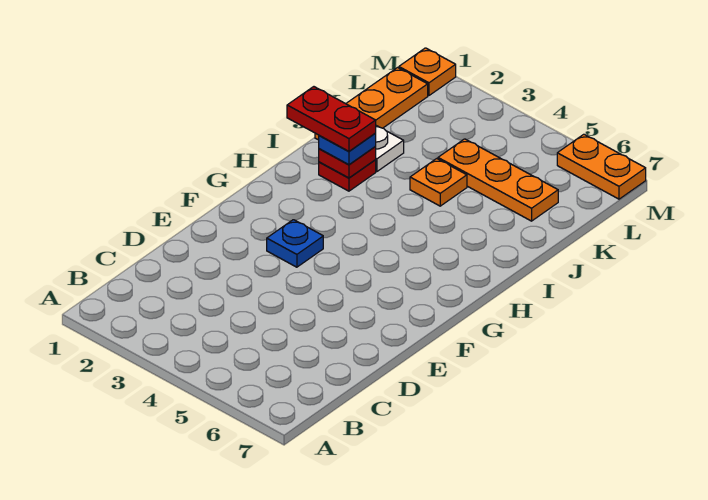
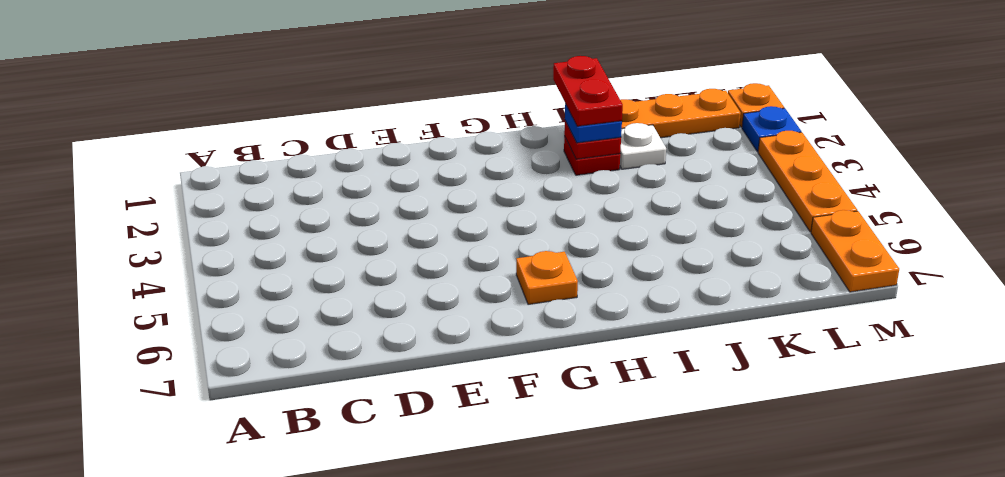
blue 1x1 plate [267,220,323,267] -> blue 1x1 plate moved to [742,106,801,152]
orange 1x1 plate [410,159,467,206] -> orange 1x1 plate moved to [516,251,578,304]
orange 1x3 plate [438,139,558,221] -> orange 1x3 plate moved to [758,131,857,232]

